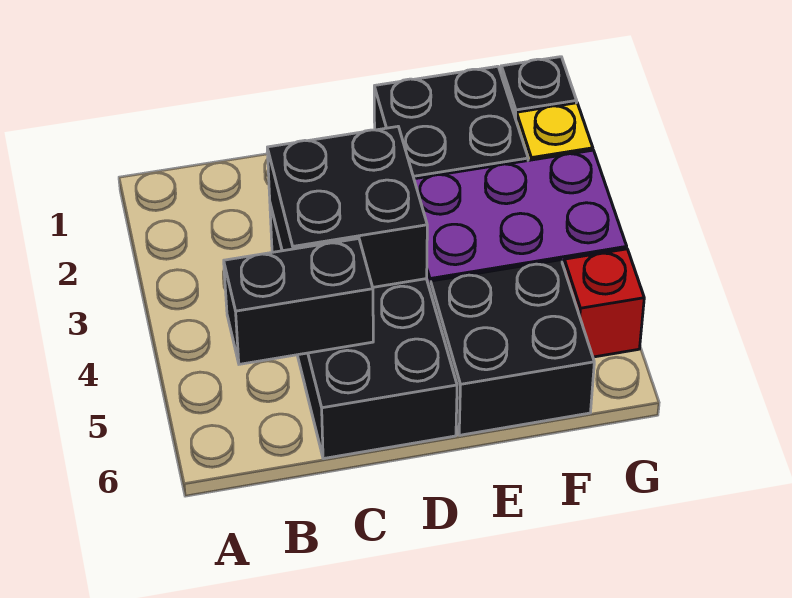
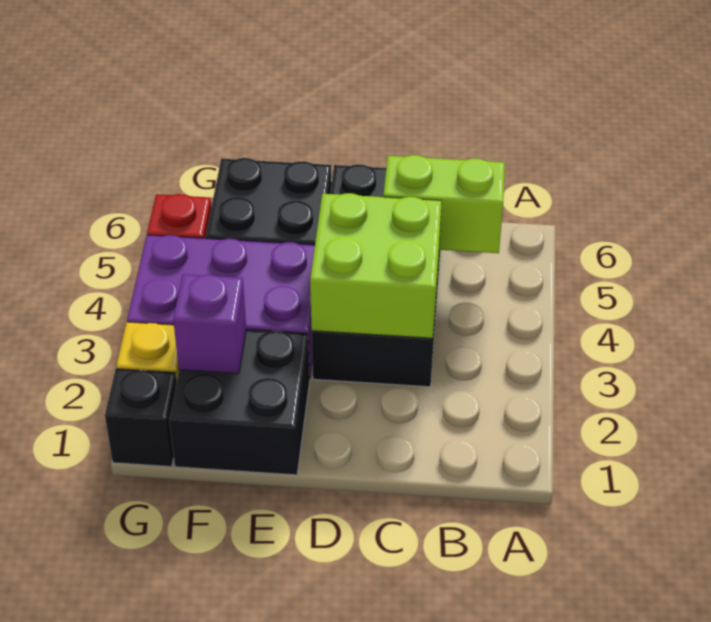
black 1x2 brick [224,239,373,364] -> lime 1x2 brick [383,155,505,253]
black 2x2 brick [267,127,427,287] -> lime 2x2 brick [310,193,442,338]
none -> purple 1x1 brick [173,274,246,374]

